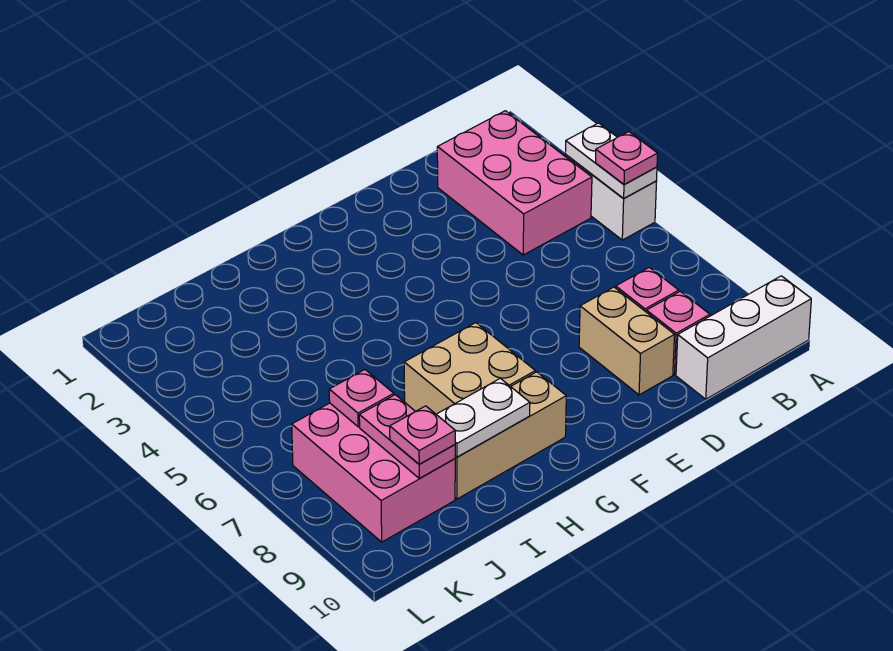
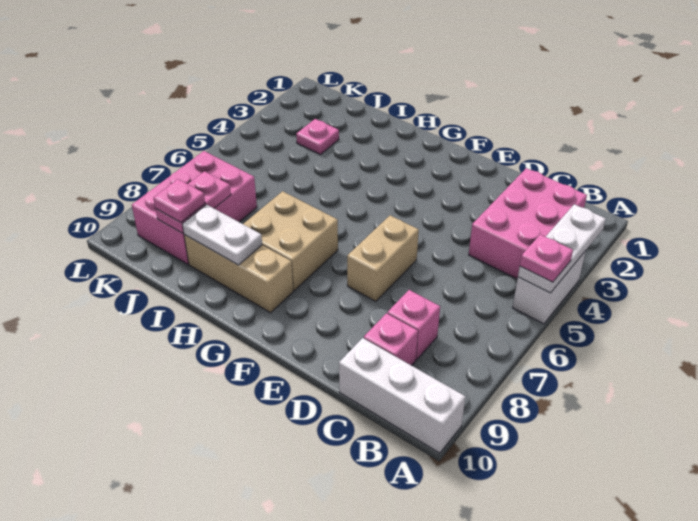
white 1x2 plate [565,123,657,199] -> white 1x3 plate [518,204,606,293]
tan 1x2 brick [579,287,674,395] -> tan 1x2 brick moved to [347,215,419,302]
pink 1x1 plate [329,370,394,427] -> pink 1x1 plate moved to [296,119,339,155]

